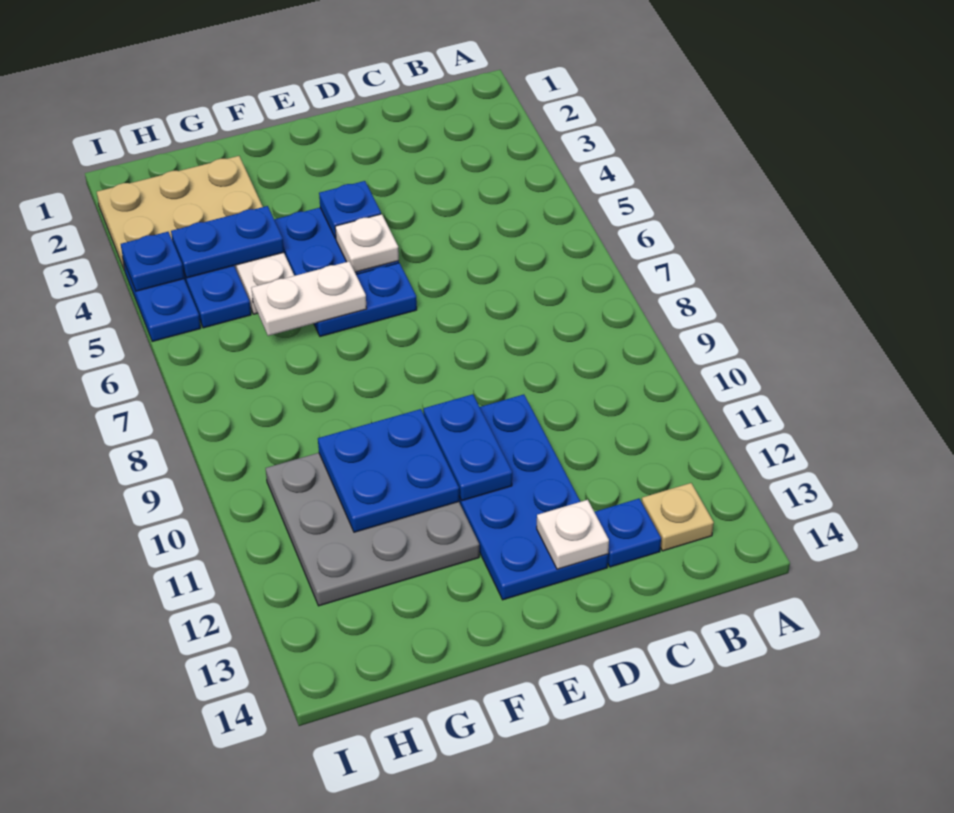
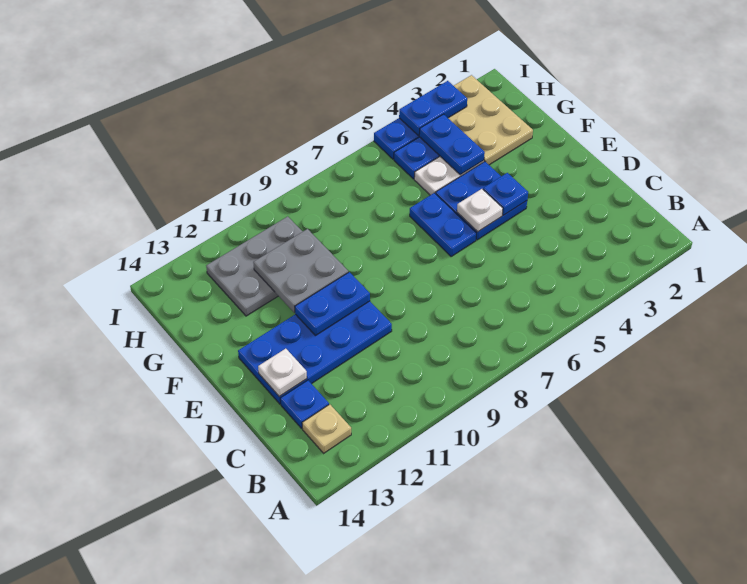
white 1x2 plate [251,261,367,336] -> none
grey 3x3 plate [266,453,479,606] -> grey 2x3 plate [206,216,303,316]
blue 2x2 plate [318,409,459,532] -> grey 2x2 plate [253,229,348,313]
blue 1x1 plate [121,232,184,291] -> blue 1x2 plate [399,81,467,136]

